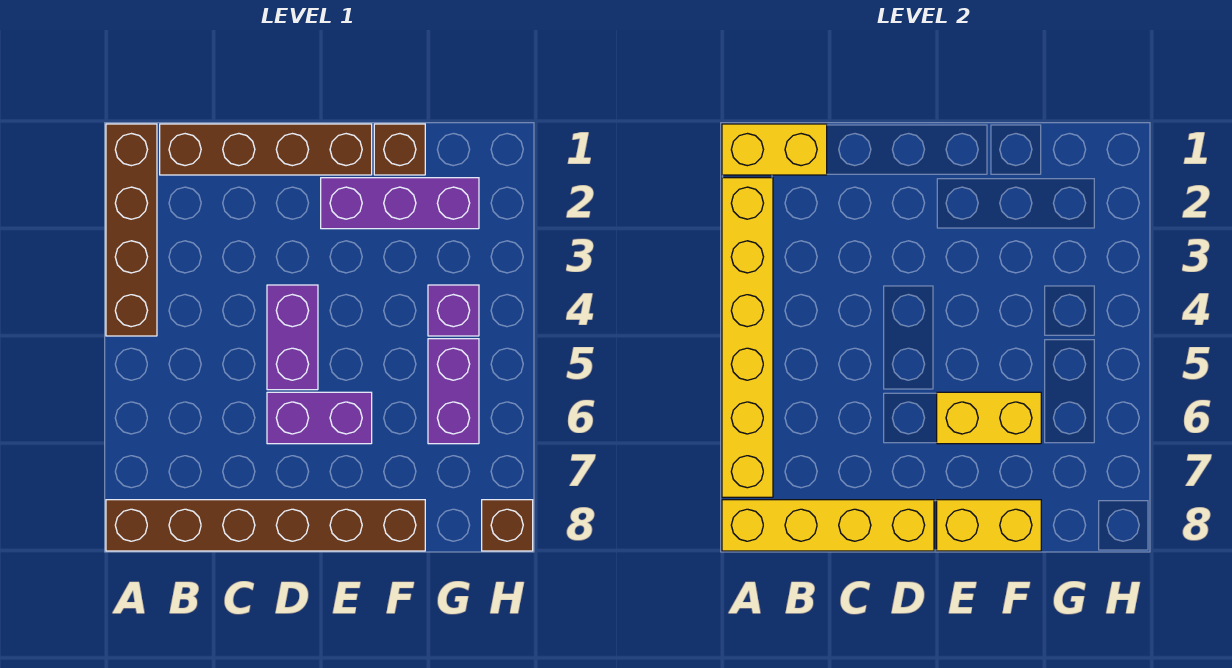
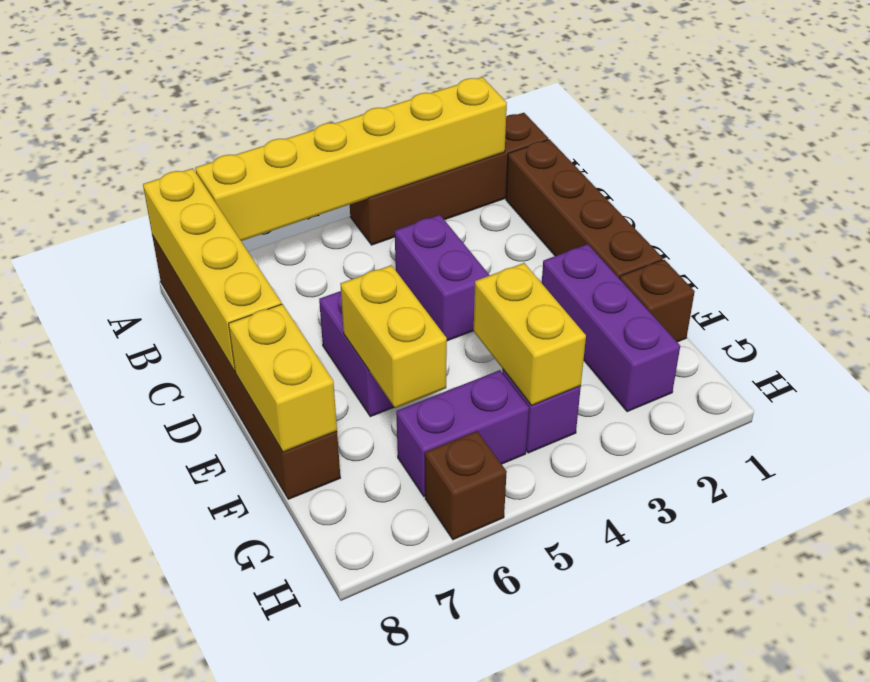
yellow 1x2 brick [722,124,827,175] -> yellow 1x2 brick moved to [474,263,586,405]
purple 1x2 brick [267,285,318,390] -> purple 1x2 brick turned to [395,215,490,341]
brown 1x1 brick [482,500,533,551] -> brown 1x1 brick moved to [425,431,507,540]

